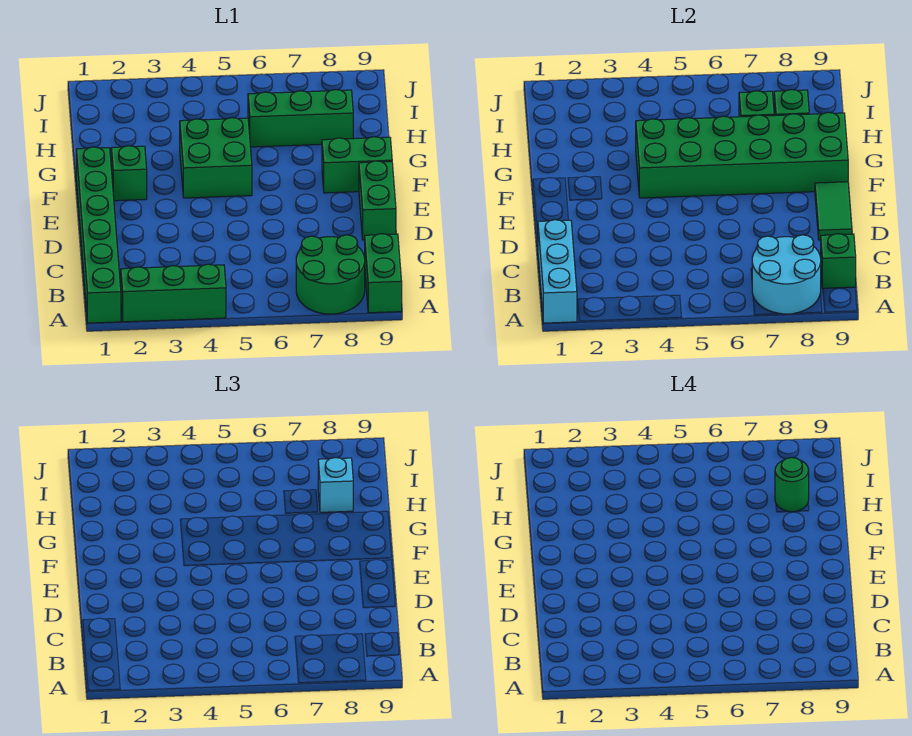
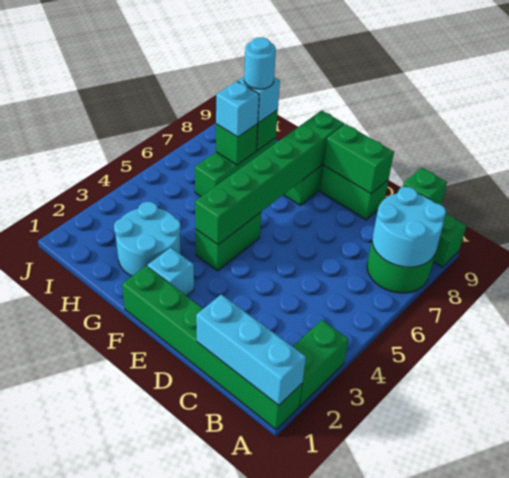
green 1x3 brick [121,264,226,322] -> green 1x2 brick [293,320,349,406]
green 1x2 tile [815,182,852,240] -> green 1x2 brick [324,124,394,194]
green 1x1 brick [111,146,147,201] -> cyan 1x1 brick [148,248,194,296]
green 2x2 brick [180,118,252,198] -> green 1x2 brick [195,212,261,271]
green 2x6 brick [636,112,848,198] -> green 1x6 brick [195,110,344,245]
none -> cyan 2x2 round brick [114,202,181,276]
none -> cyan 1x1 brick [216,81,259,137]
green 1x1 round brick [775,458,809,512] -> cyan 1x1 round brick [244,38,276,89]

